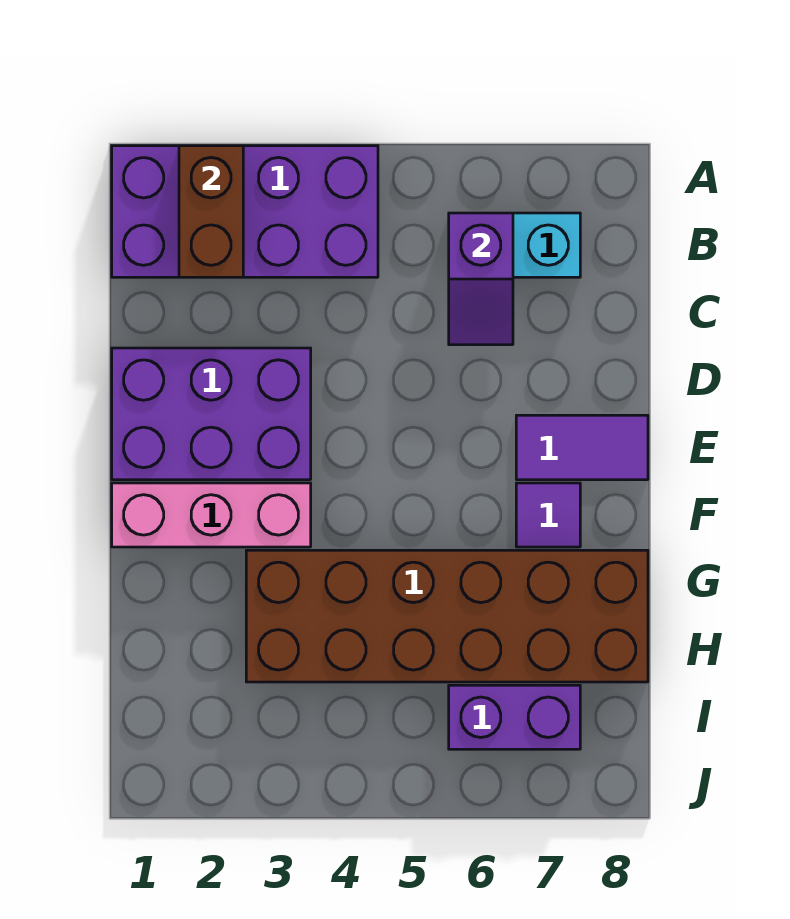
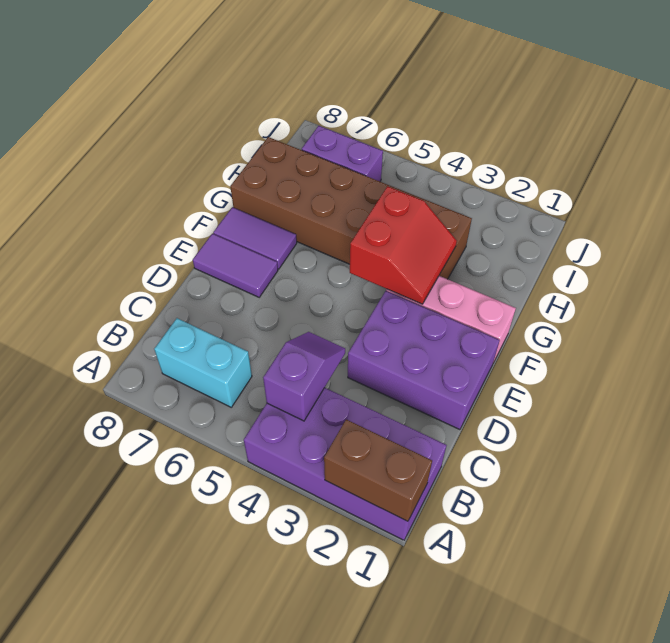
brown 1x2 brick [179,146,243,277] -> brown 1x2 brick turned to [324,419,432,521]
purple 1x2 slope [449,213,513,345] -> purple 1x2 slope moved to [263,332,345,421]
none -> red 2x2 slope [350,186,457,304]
purple 1x1 tile [516,483,580,547] -> purple 1x2 tile [213,207,297,269]

